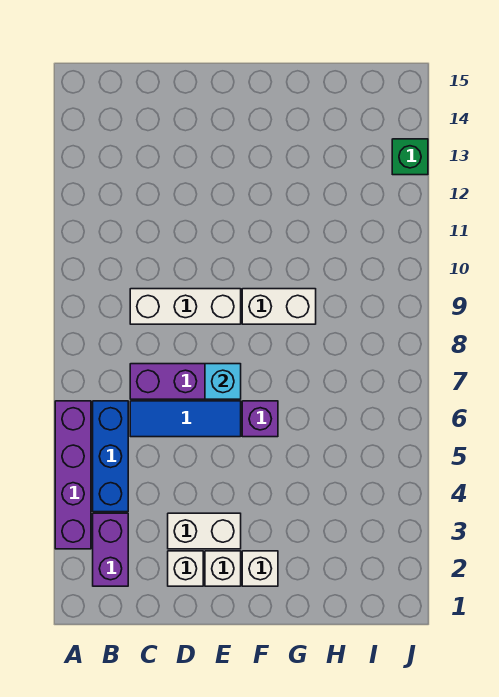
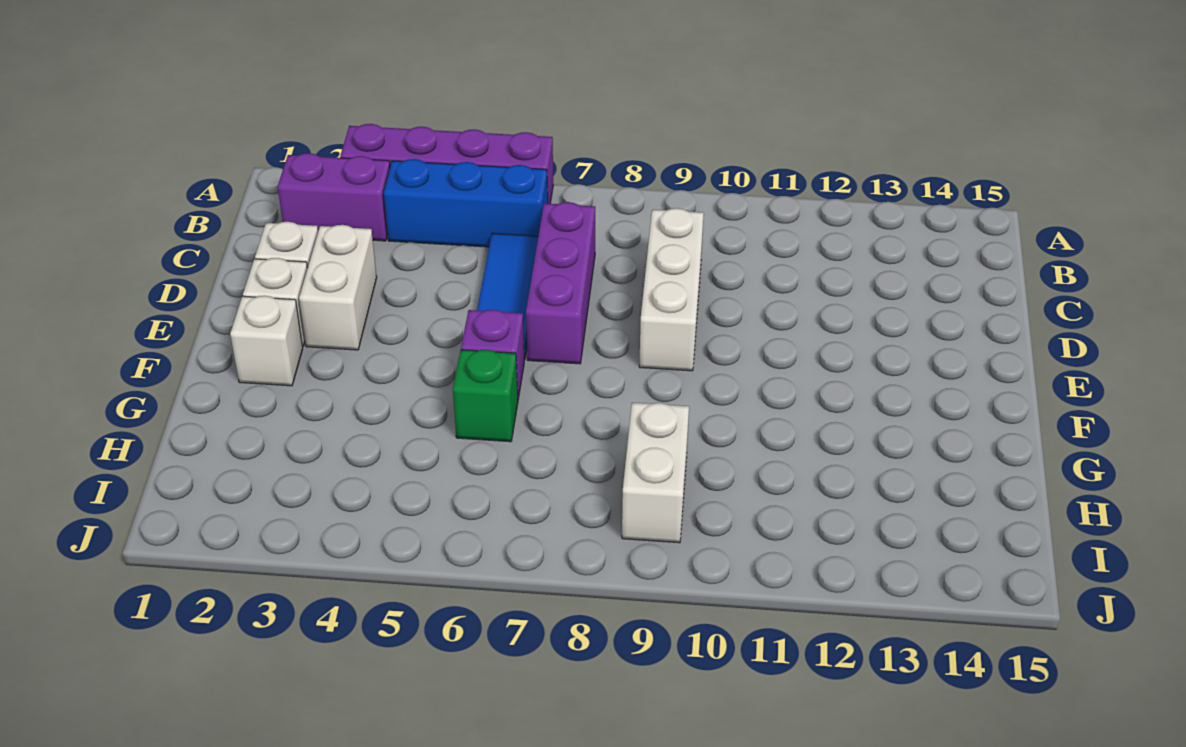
cyan 1x1 brick [205,364,241,399] -> none
white 1x2 brick [242,289,316,324] -> white 1x2 brick moved to [622,403,689,543]
green 1x1 brick [392,139,428,175] -> green 1x1 brick moved to [453,350,518,442]

